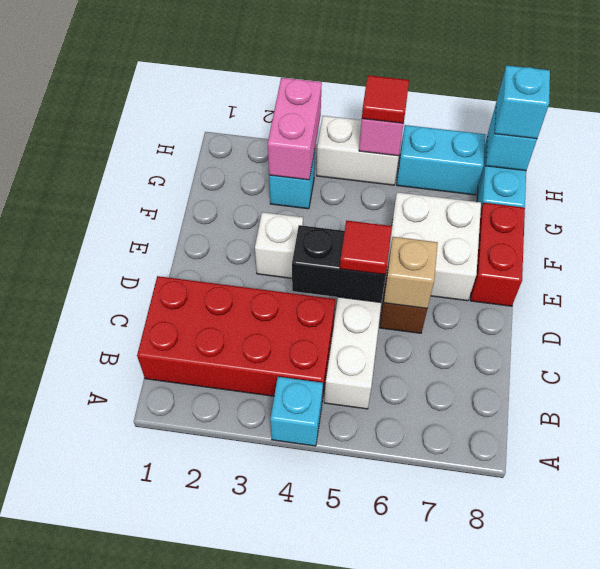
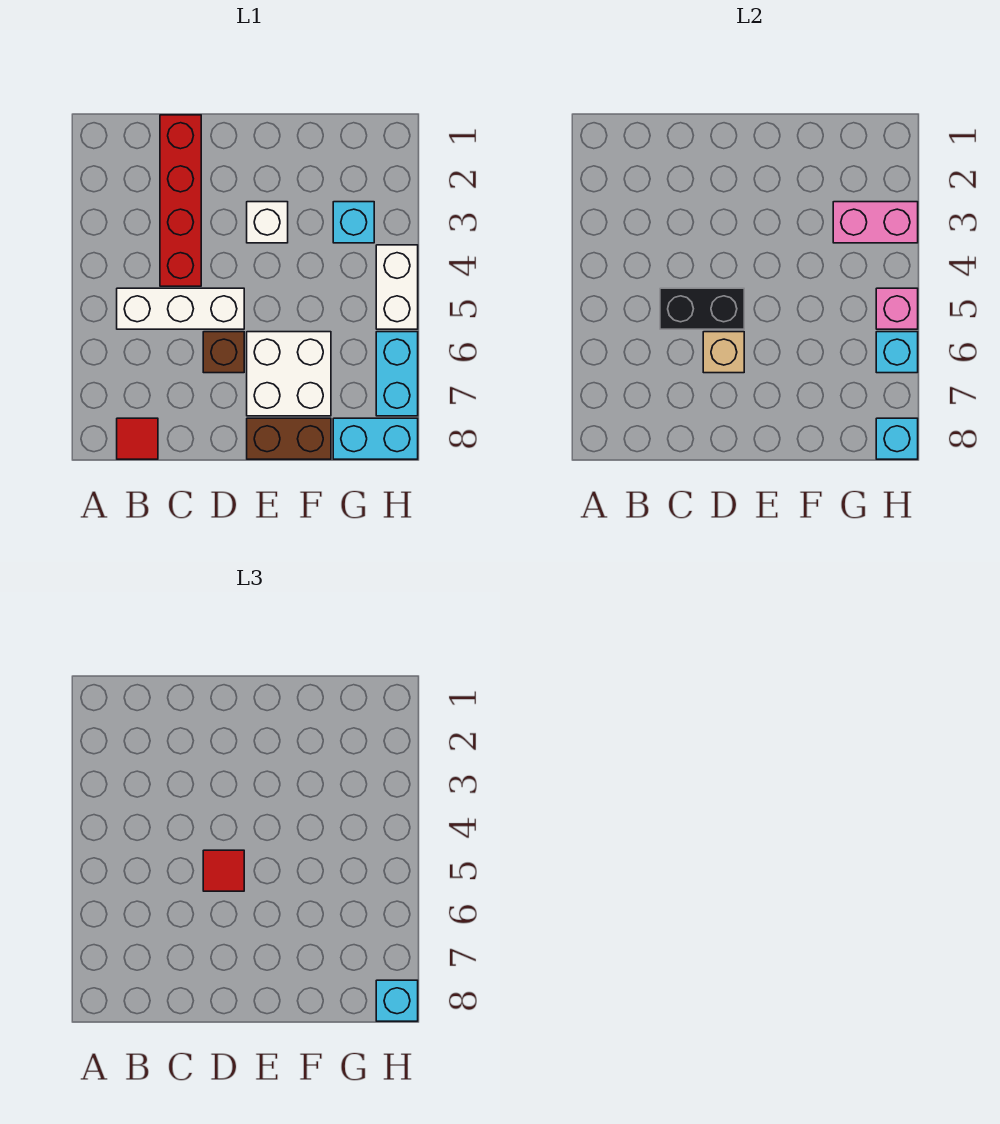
cyan 1x1 brick [270,377,323,446] -> cyan 1x1 brick moved to [876,332,918,373]
red 2x4 brick [137,276,335,401] -> red 1x4 brick [160,115,201,286]
black 1x2 brick [292,225,386,302] -> black 1x2 brick turned to [660,288,744,329]
red 1x2 brick [470,203,525,306] -> brown 1x2 brick [247,418,331,459]
red 1x1 tile [362,75,409,123] -> red 1x1 tile moved to [117,418,158,459]

